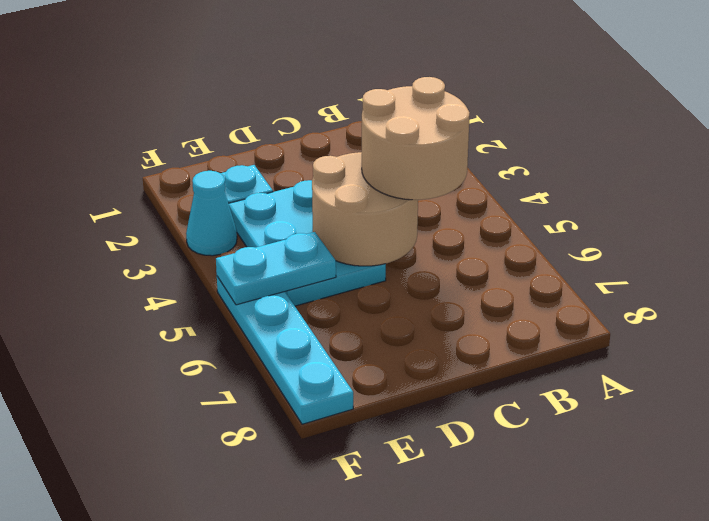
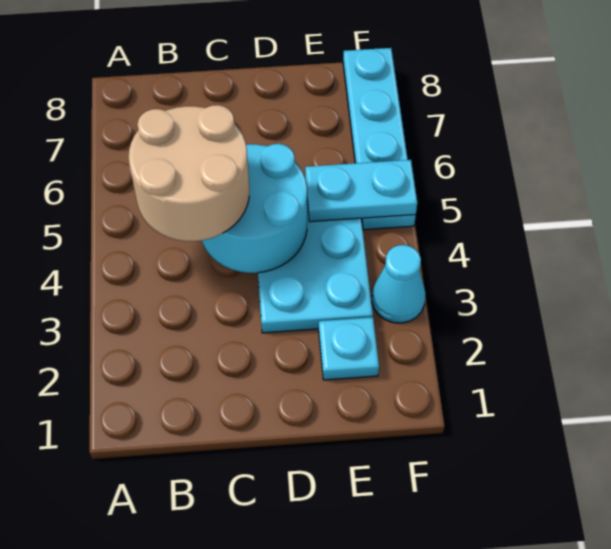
tan 2x2 round brick [312,152,418,266] -> cyan 2x2 round brick [202,144,307,273]

